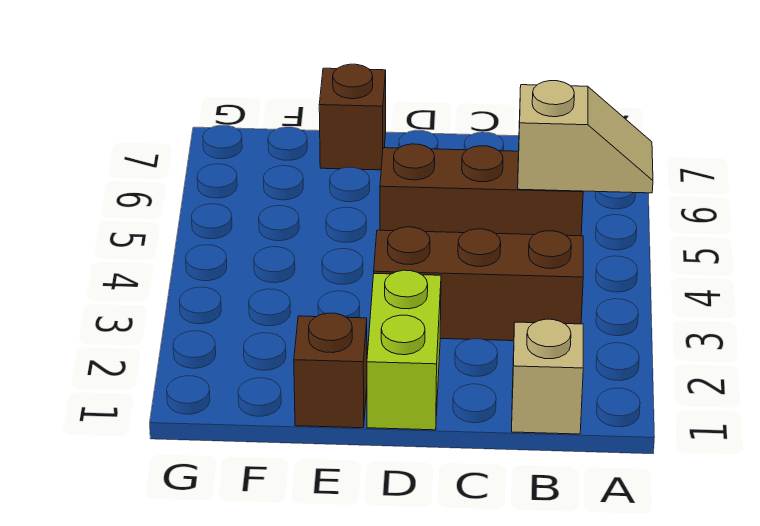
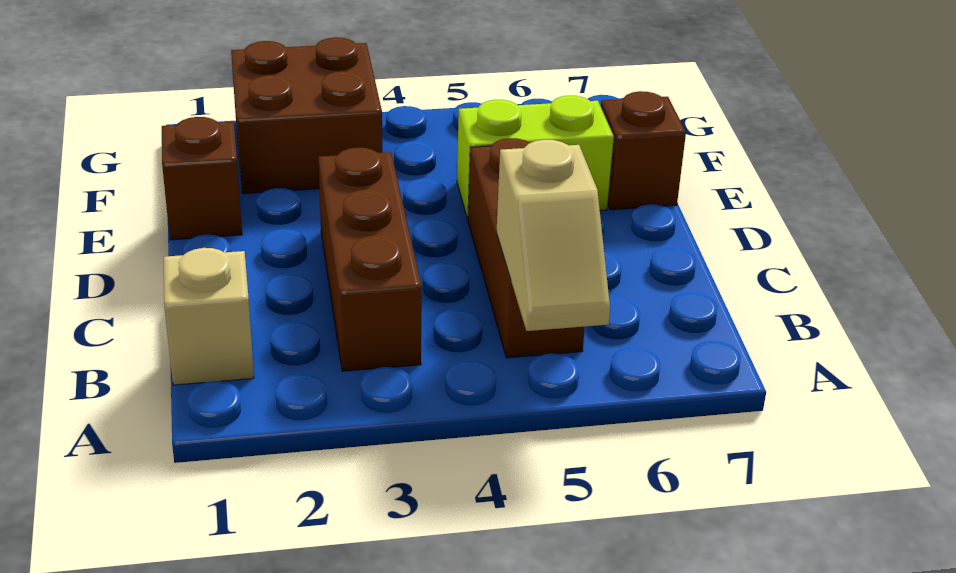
lime 1x2 brick [367,270,441,430] -> lime 1x2 brick moved to [457,96,614,219]
none -> brown 2x2 brick [231,37,382,194]

